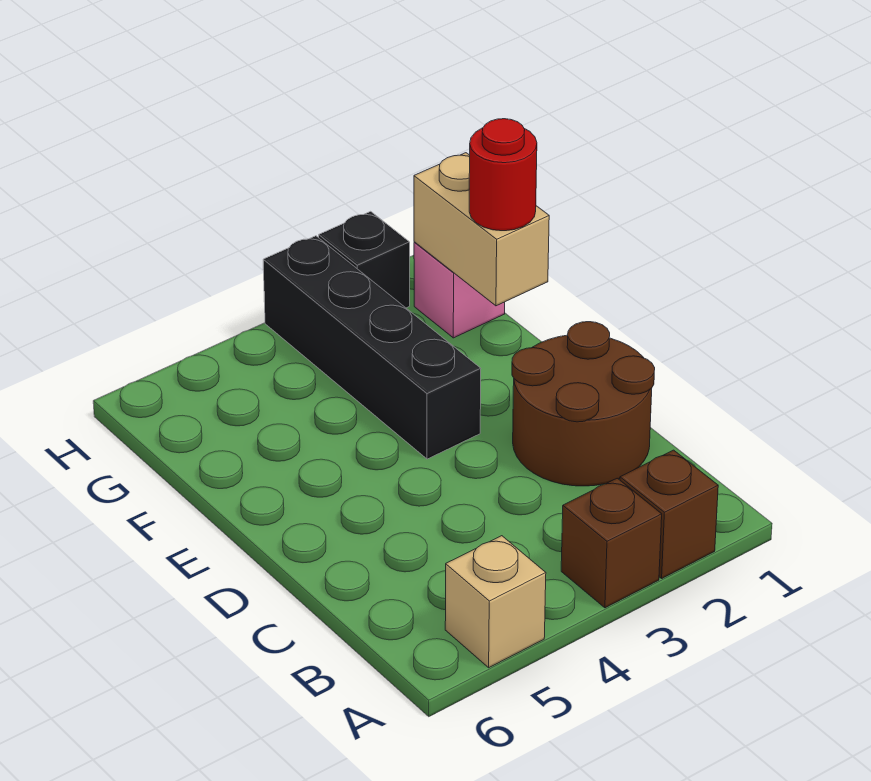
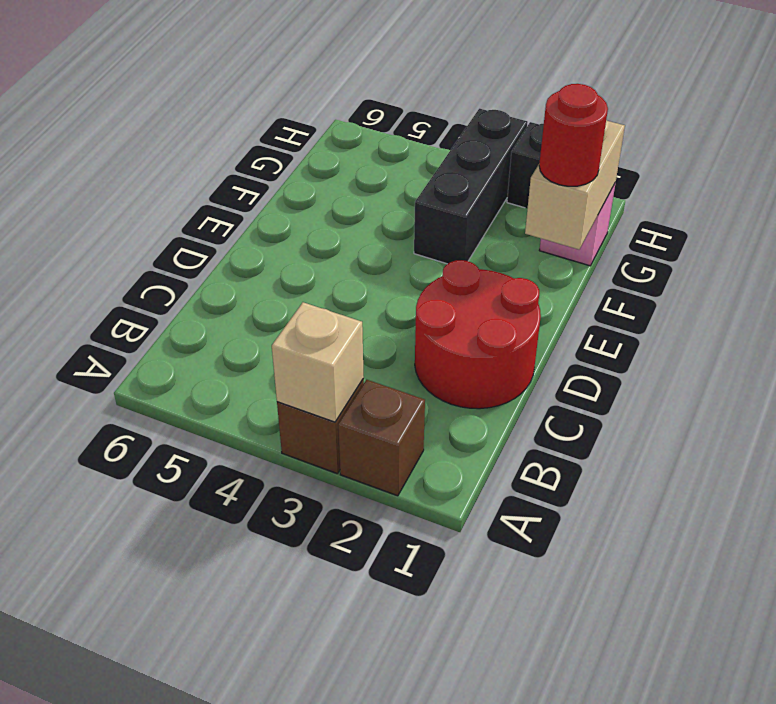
tan 1x1 brick [445,536,546,668] -> tan 1x1 brick moved to [272,302,364,422]
brown 2x2 round brick [512,322,655,486] -> red 2x2 round brick [415,260,541,409]
black 1x4 brick [263,236,481,459] -> black 1x3 brick [414,109,528,264]

